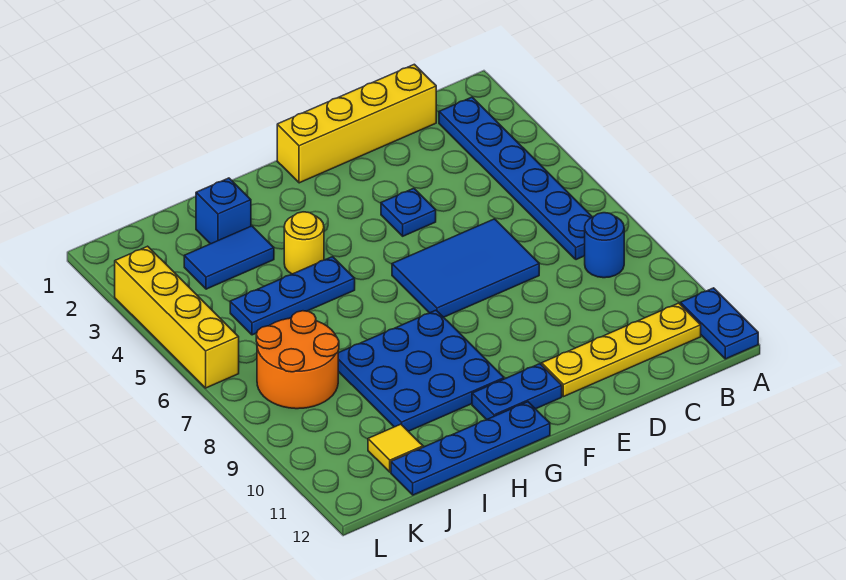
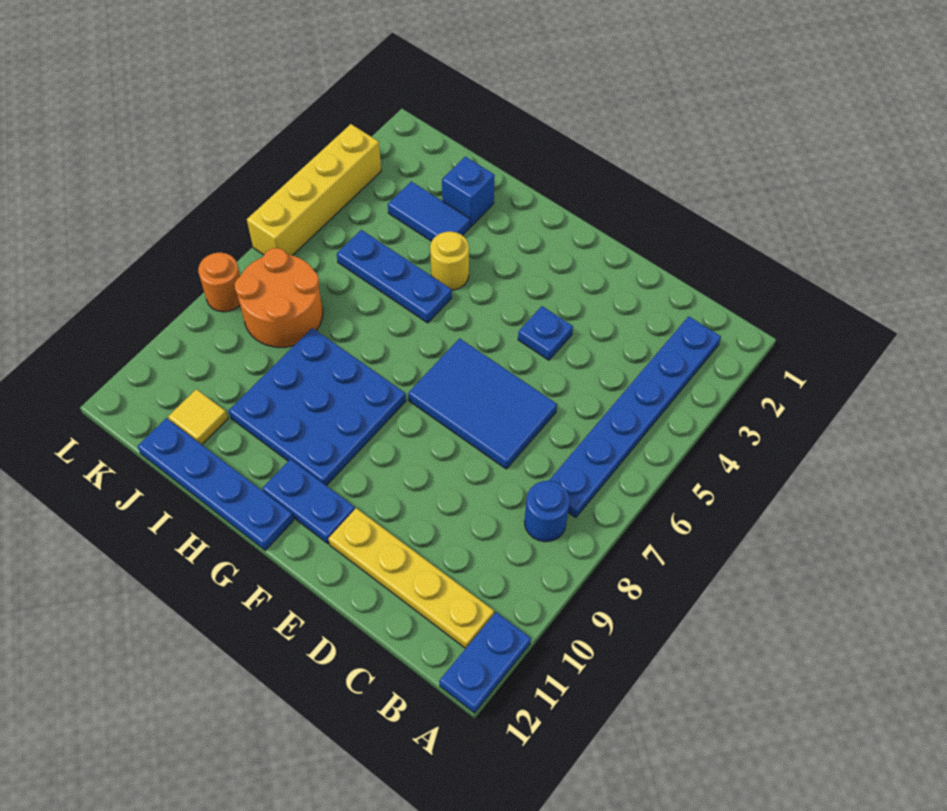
yellow 1x4 brick [277,64,436,183] -> none
none -> orange 1x1 round brick [198,253,240,312]

